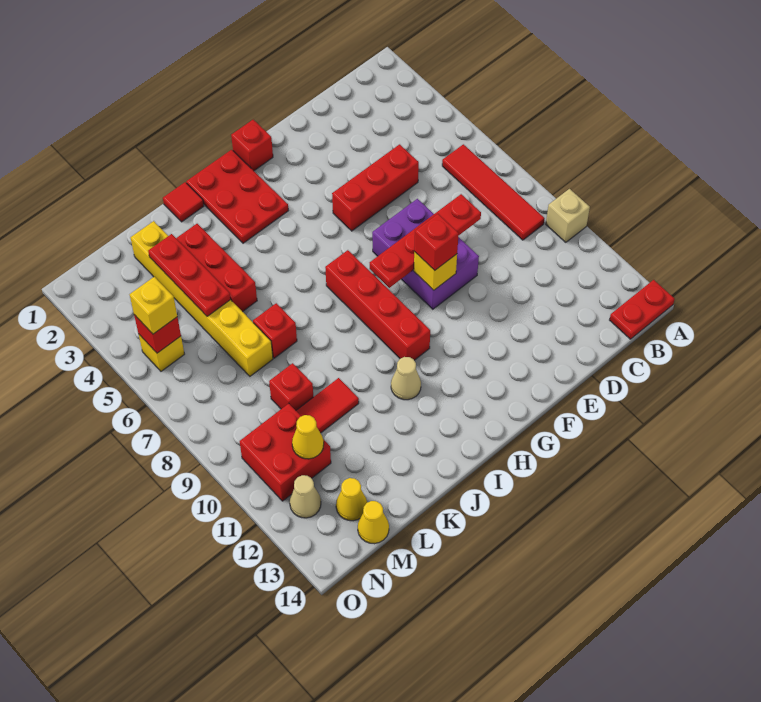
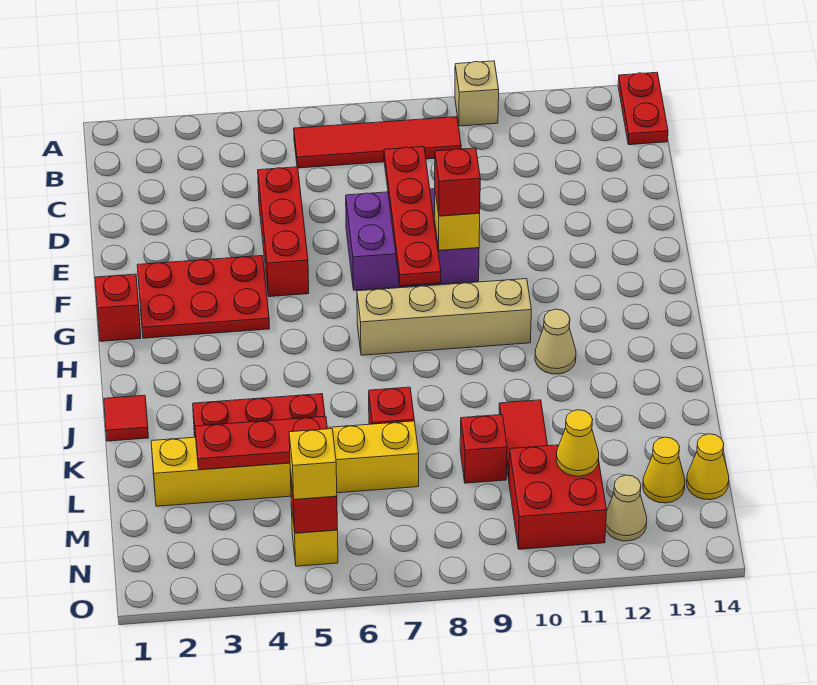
red 2x3 plate [186,150,288,243] -> red 2x3 plate moved to [137,256,270,338]
red 1x4 brick [325,250,430,360] -> tan 1x4 brick [357,279,531,355]

